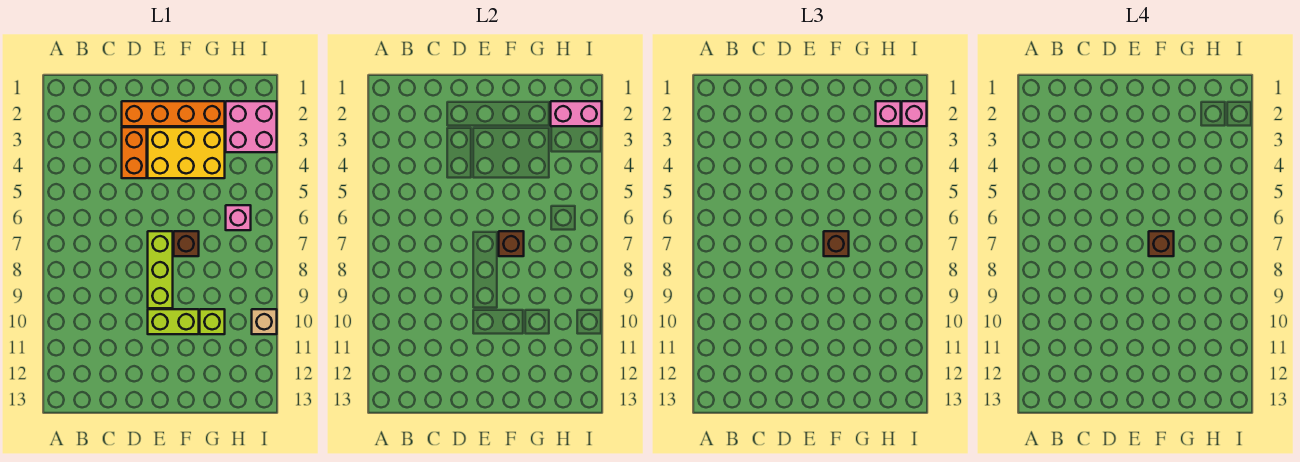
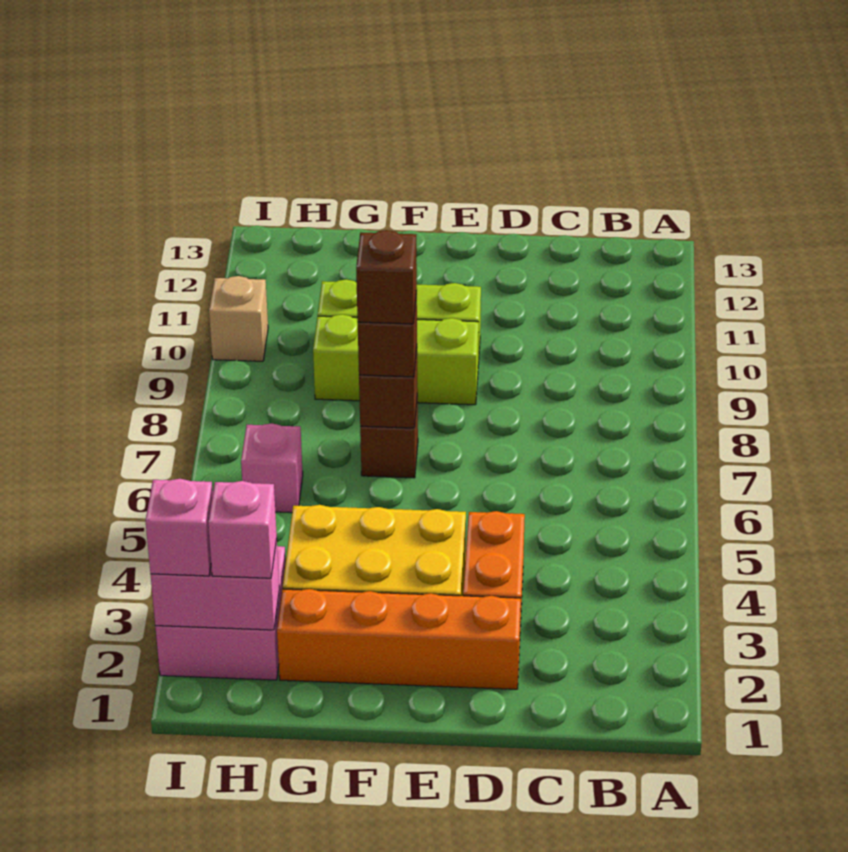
lime 1x3 brick [148,231,173,308] -> lime 1x3 brick turned to [313,314,479,405]

